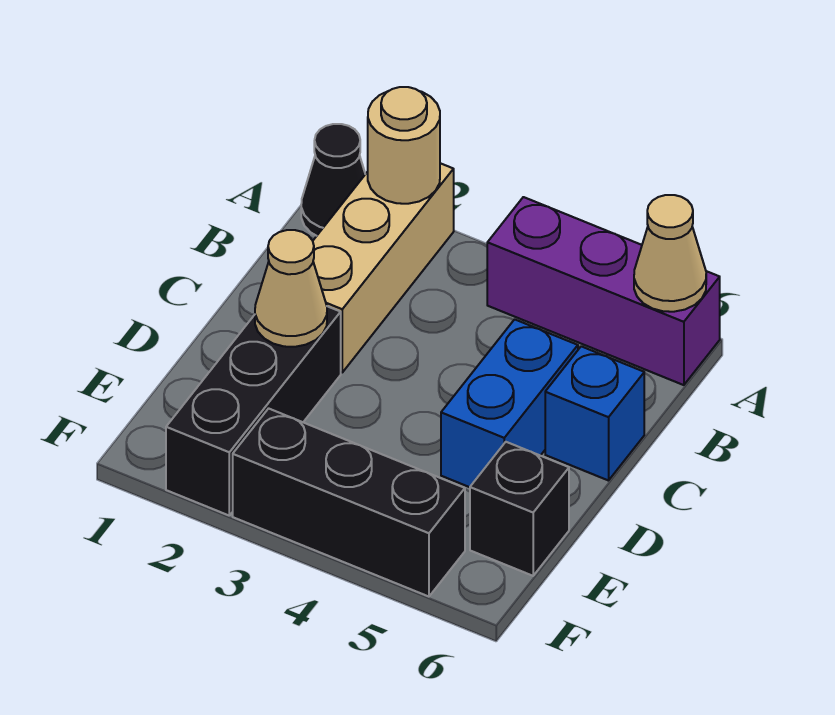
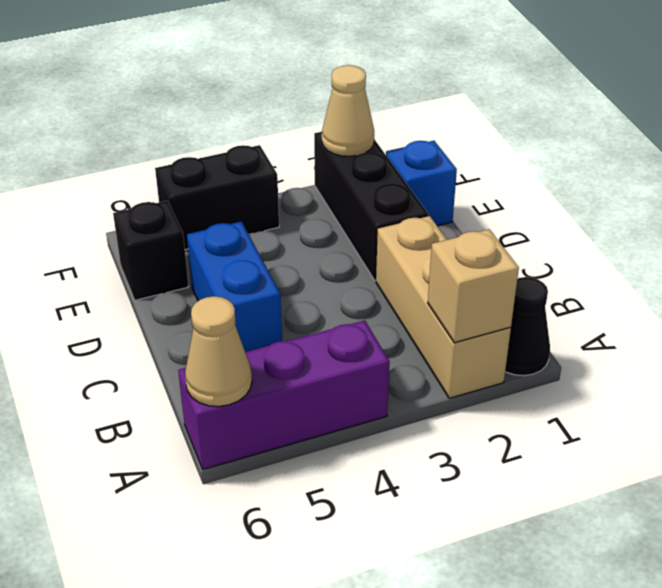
tan 1x1 round brick [368,87,440,204] -> tan 1x1 brick [428,229,519,343]
blue 1x1 brick [545,346,644,481] -> blue 1x1 brick moved to [386,141,457,226]
tan 1x1 cone [255,230,327,347] -> tan 1x1 cone moved to [322,65,374,156]
black 1x3 brick [233,408,465,597] -> black 1x2 brick [155,145,279,250]

